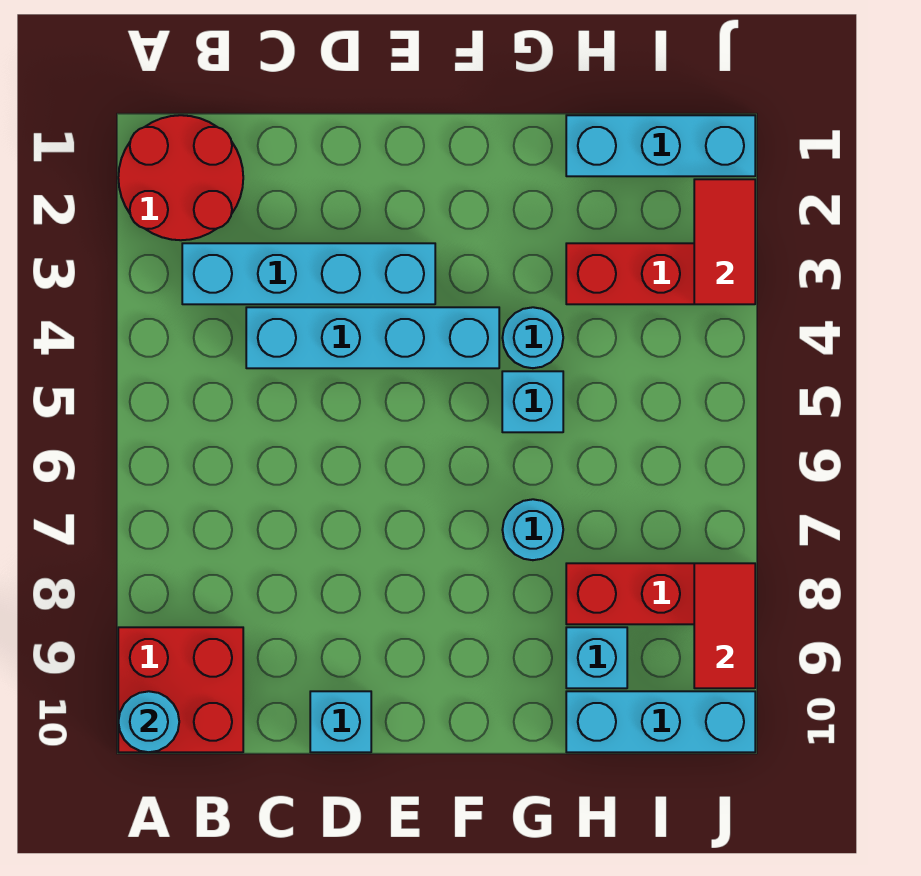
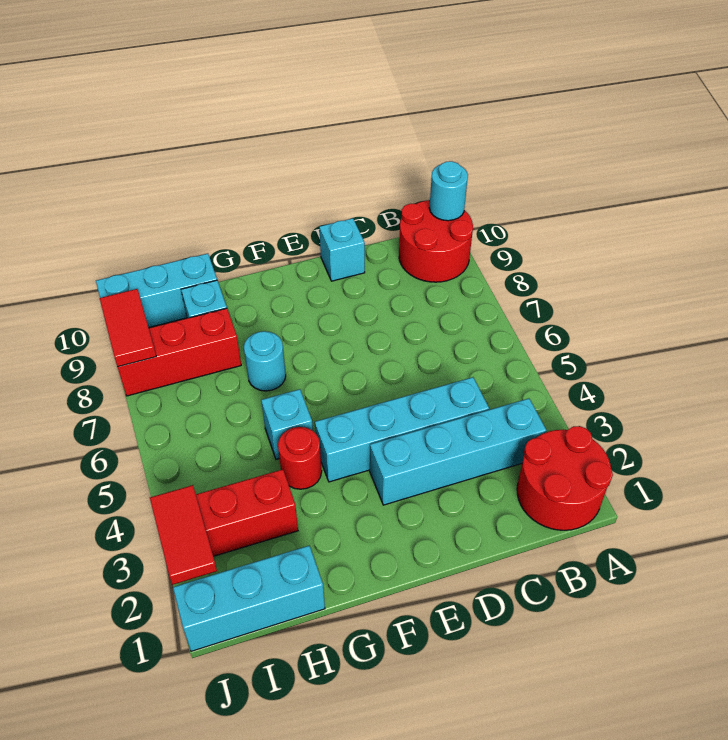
red 2x2 brick [118,627,243,752] -> red 2x2 round brick [399,200,473,282]
cyan 1x1 round brick [502,307,563,368] -> red 1x1 round brick [278,427,322,489]

